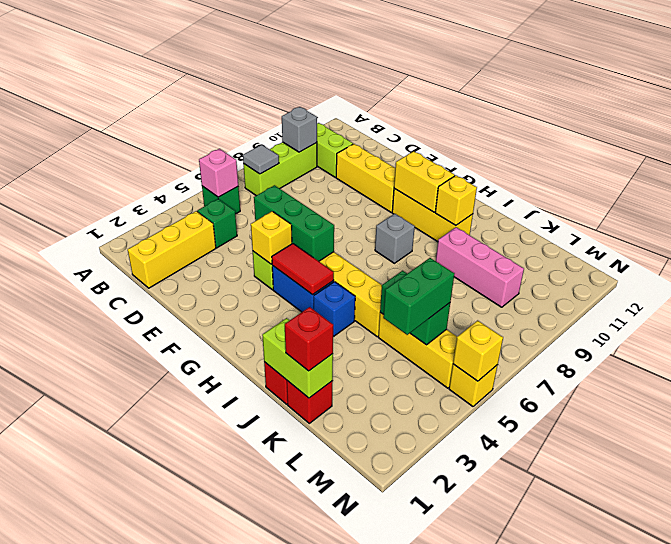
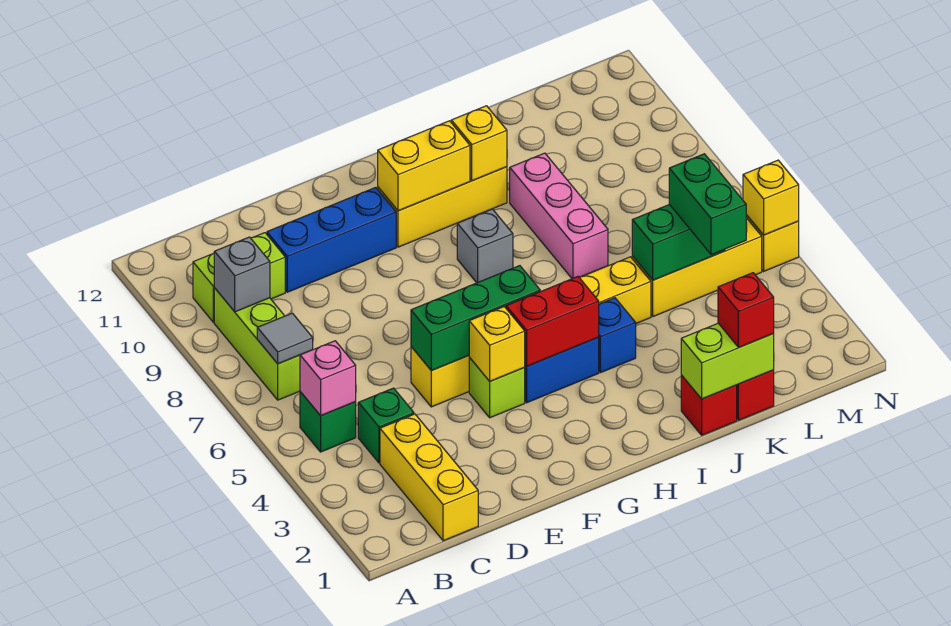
yellow 1x3 brick [336,144,395,212] -> blue 1x3 brick [267,187,396,292]
red 1x2 tile [272,244,334,295] -> red 1x2 brick [506,277,599,366]
pink 1x3 brick [436,227,524,307] -> pink 1x3 brick turned to [510,153,608,279]

